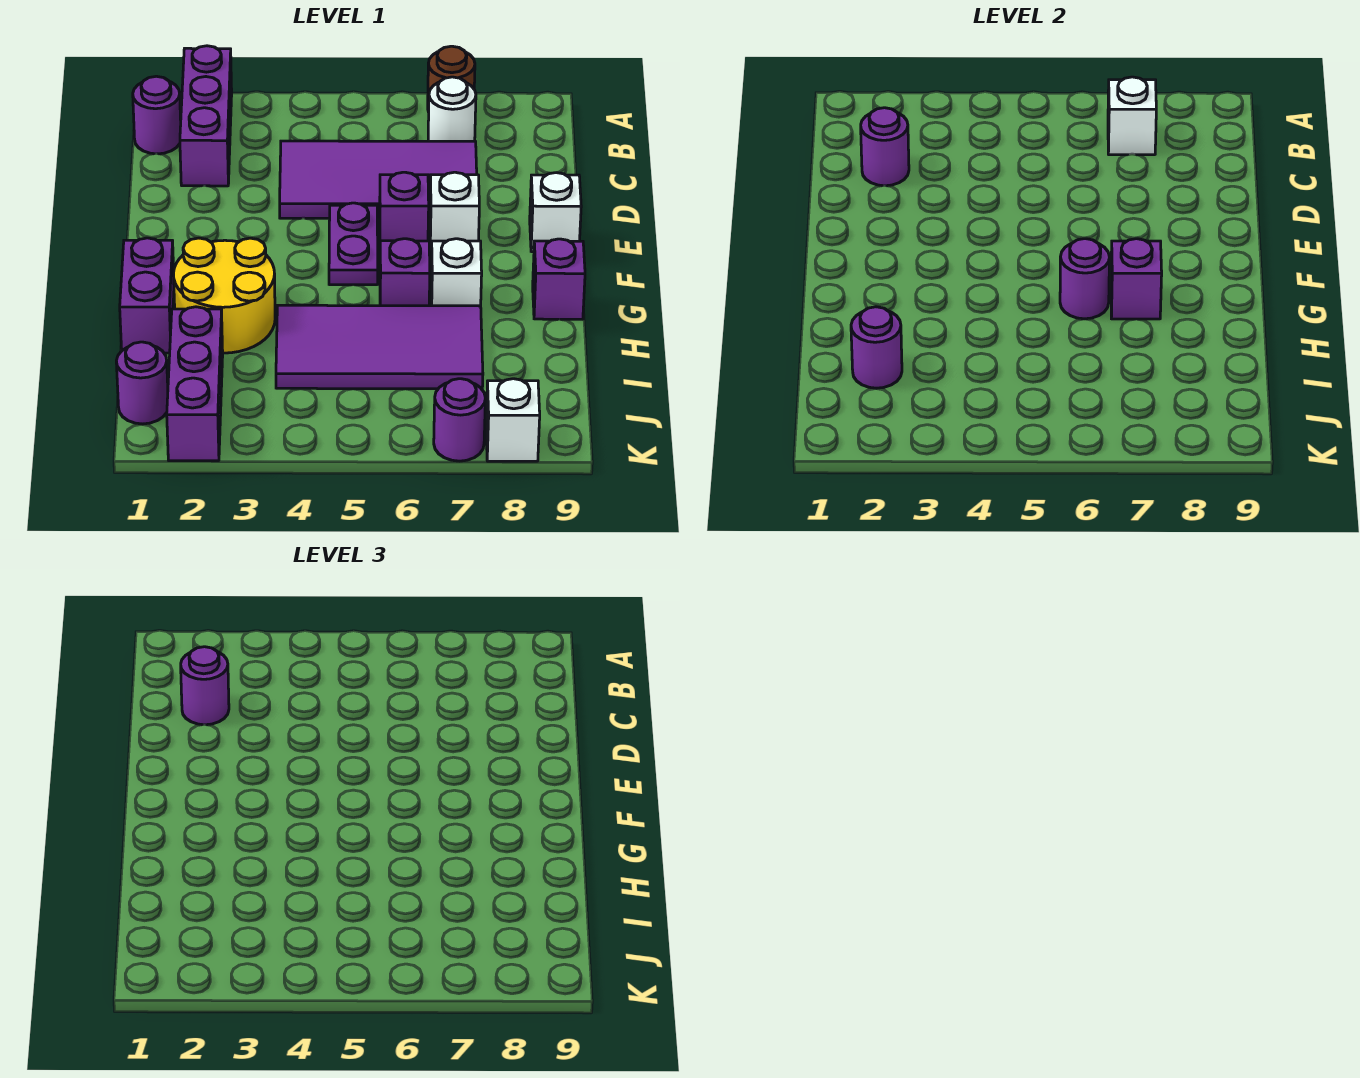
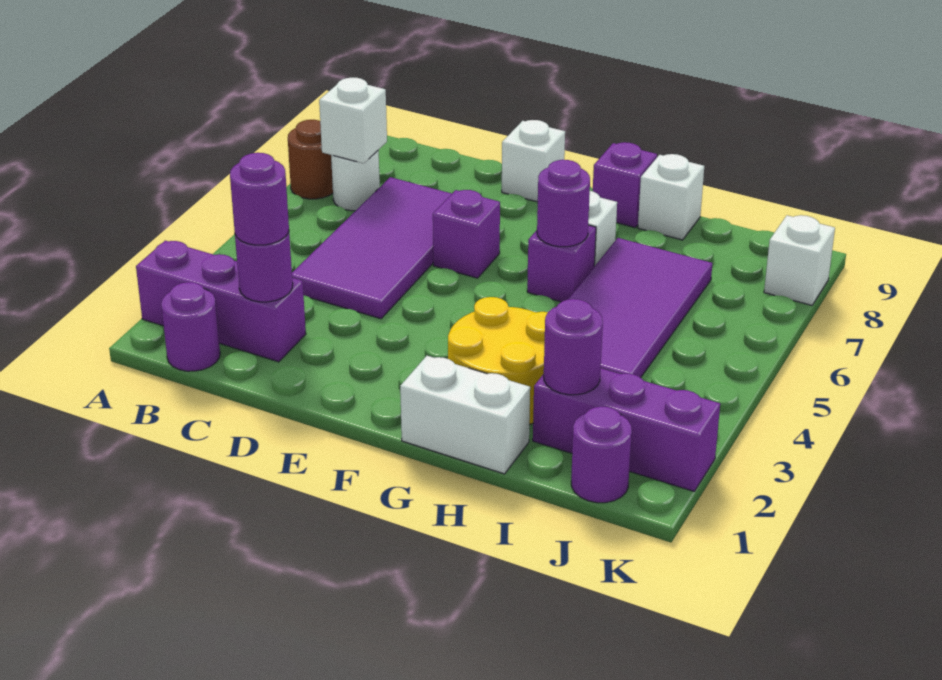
purple 1x2 plate [329,203,378,285] -> none
white 1x1 brick [430,172,479,251] -> white 1x1 brick moved to [638,154,704,240]
purple 1x2 brick [120,238,174,353] -> white 1x2 brick [400,356,530,474]
purple 1x1 brick [1111,239,1162,319] -> none
purple 1x1 round brick [434,379,485,461] -> none

